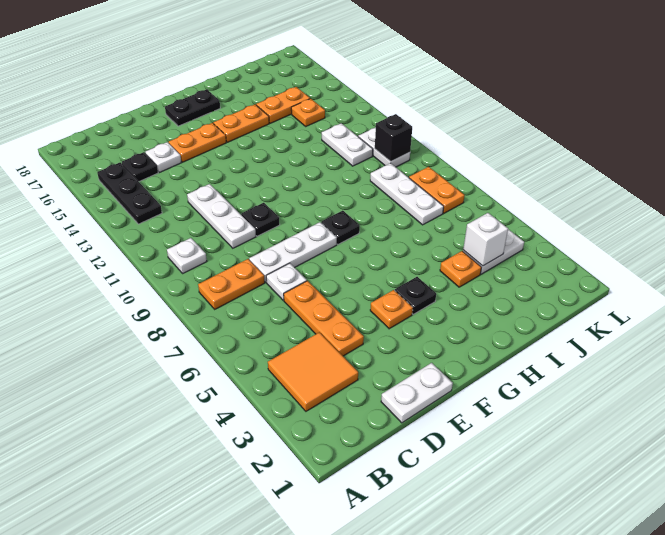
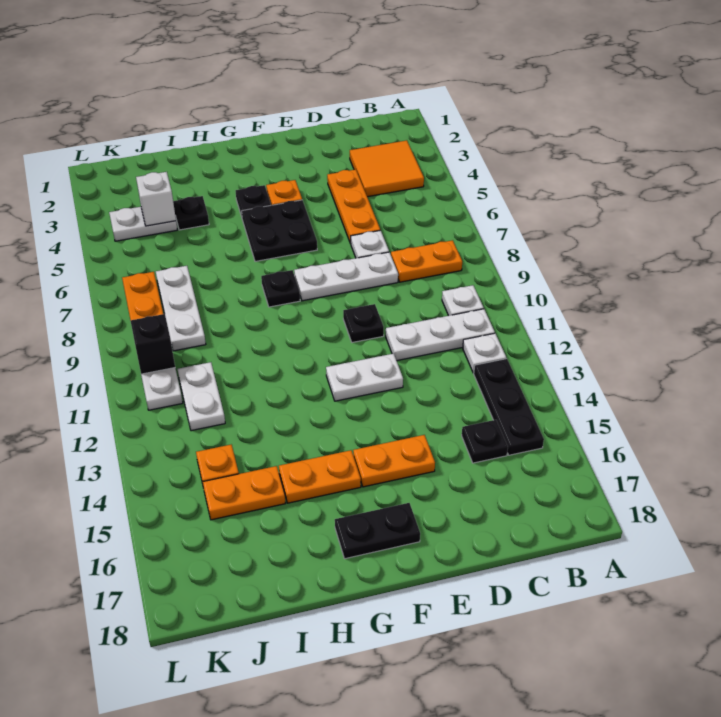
white 1x2 plate [381,363,453,423] -> white 1x2 plate moved to [326,354,403,401]
white 1x3 plate [187,184,256,248] -> white 1x3 plate turned to [386,309,495,361]
white 1x1 plate [145,142,181,172] -> white 1x1 plate moved to [463,333,506,373]
none -> black 2x2 plate [242,200,317,261]
orange 1x1 plate [440,251,481,287] -> black 1x1 plate [173,196,209,230]

